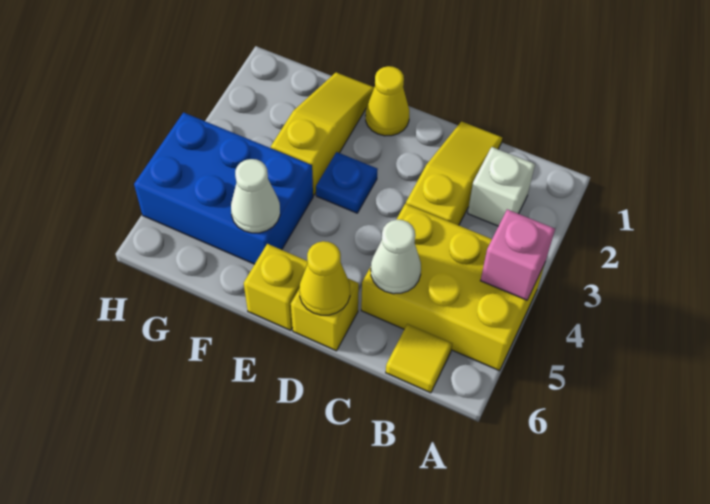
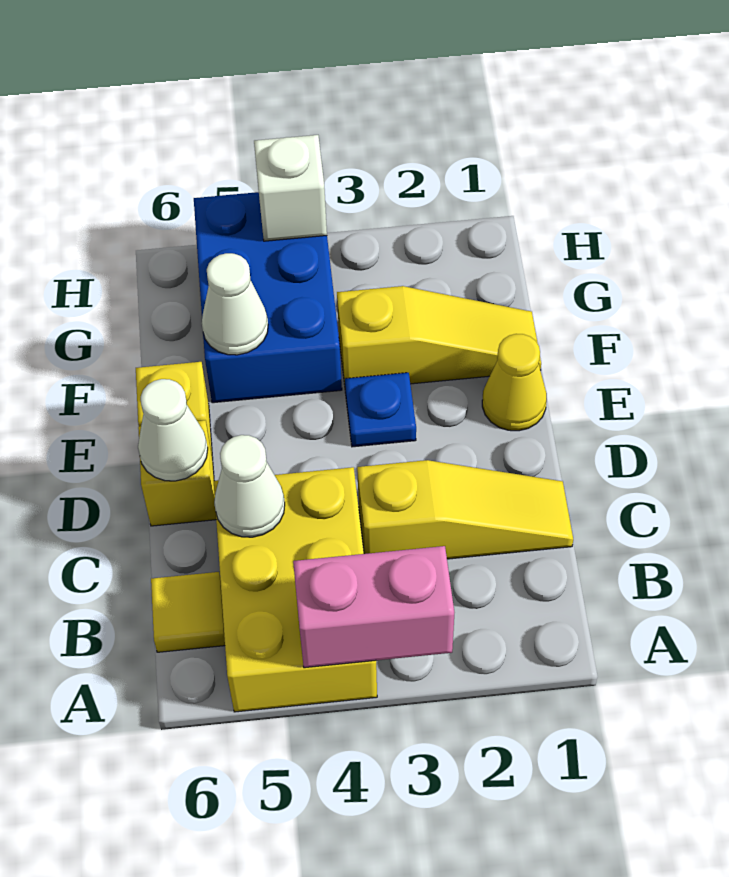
pink 1x1 brick [481,209,555,300] -> pink 1x2 brick [293,546,454,668]
white 1x1 brick [468,147,535,226] -> white 1x1 brick moved to [254,135,327,241]
yellow 1x1 cone [300,241,350,315] -> white 1x1 cone [138,379,208,481]

